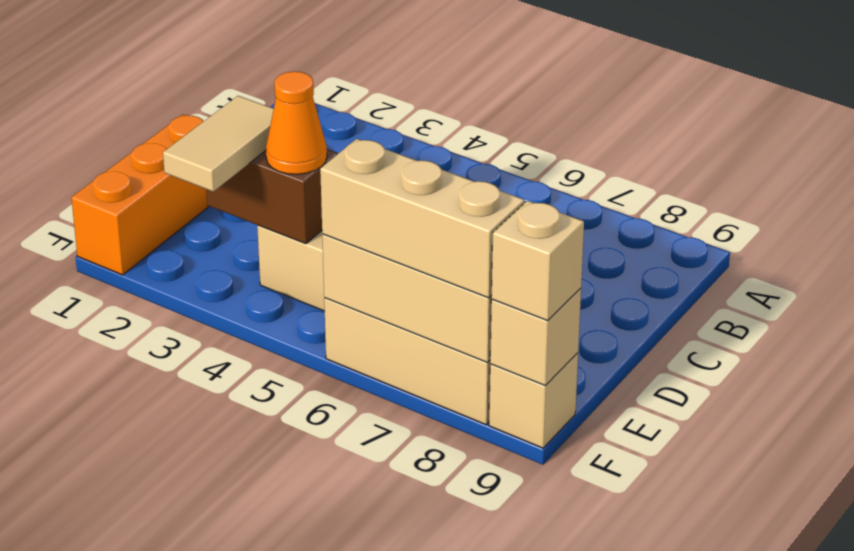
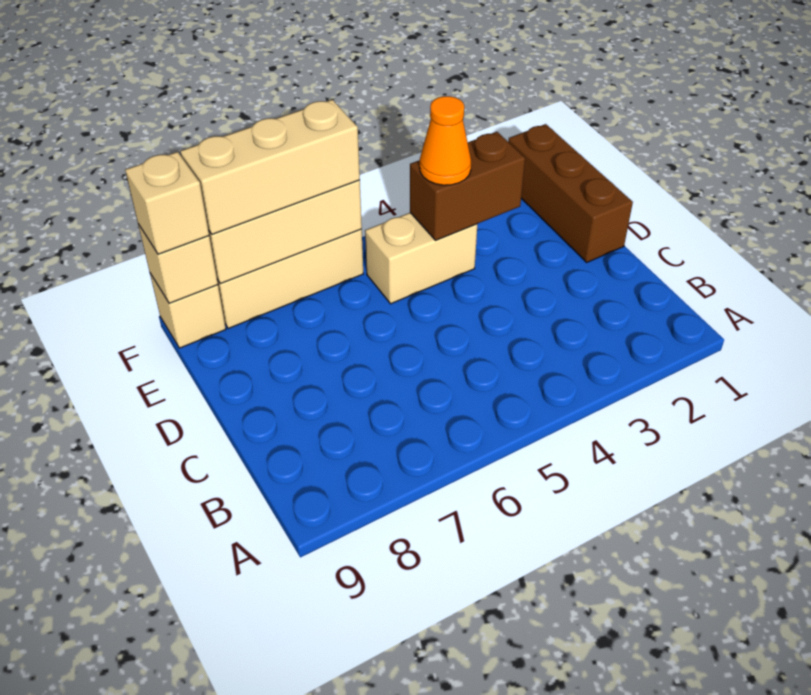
orange 1x3 brick [71,115,209,275] -> brown 1x3 brick [508,124,633,262]
tan 1x2 tile [163,96,274,191] -> none

